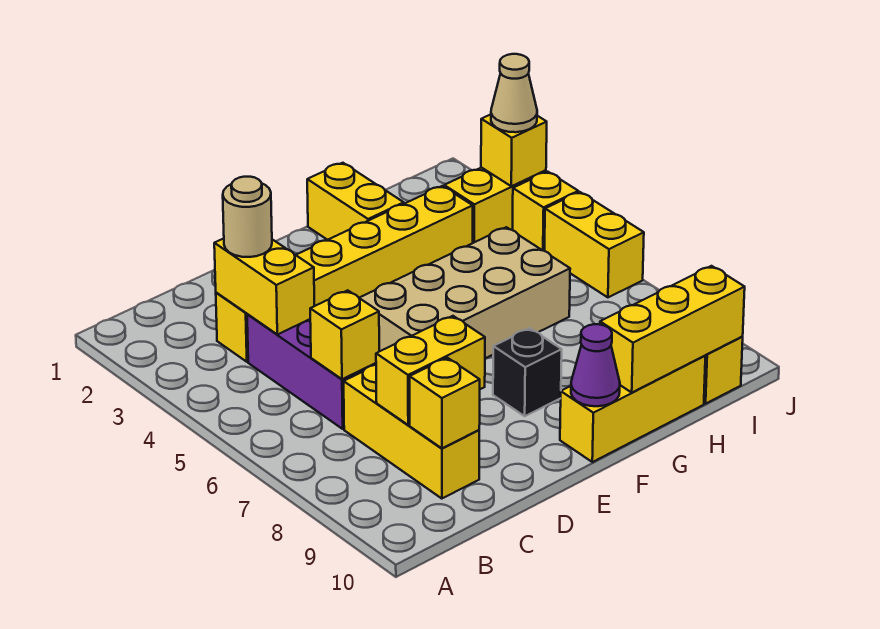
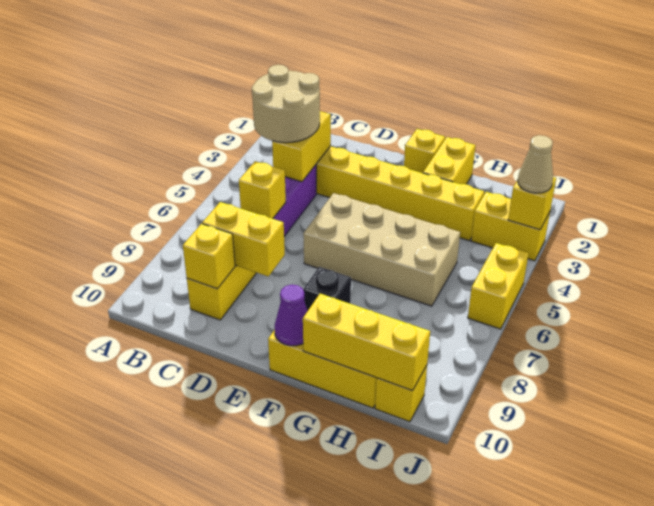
tan 1x1 round brick [223,177,272,257] -> tan 2x2 round brick [252,65,320,143]
yellow 1x1 brick [513,172,578,251] -> yellow 1x1 brick moved to [404,129,445,173]

